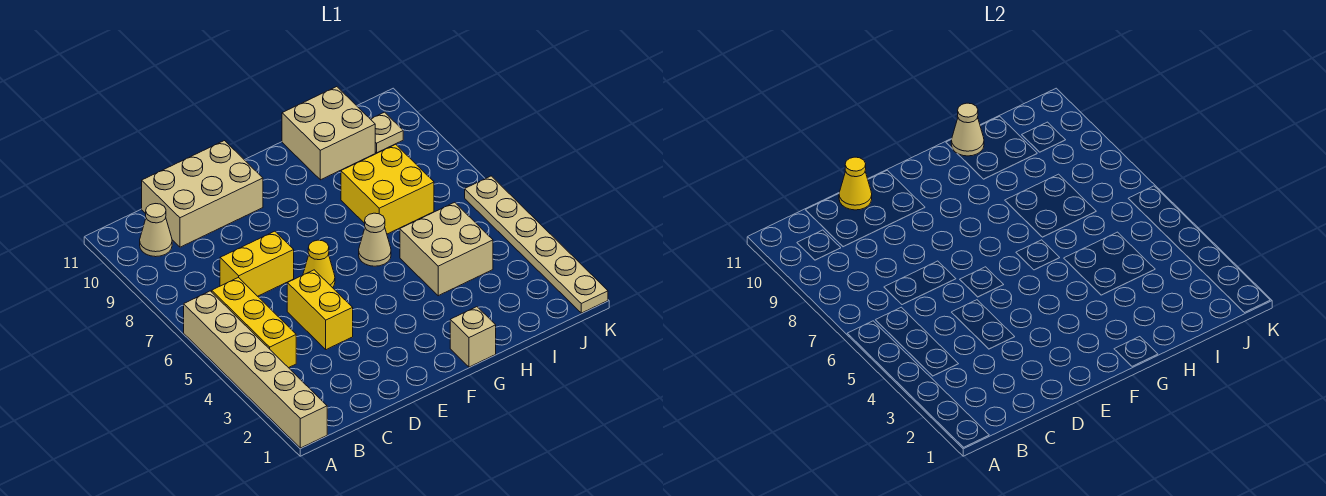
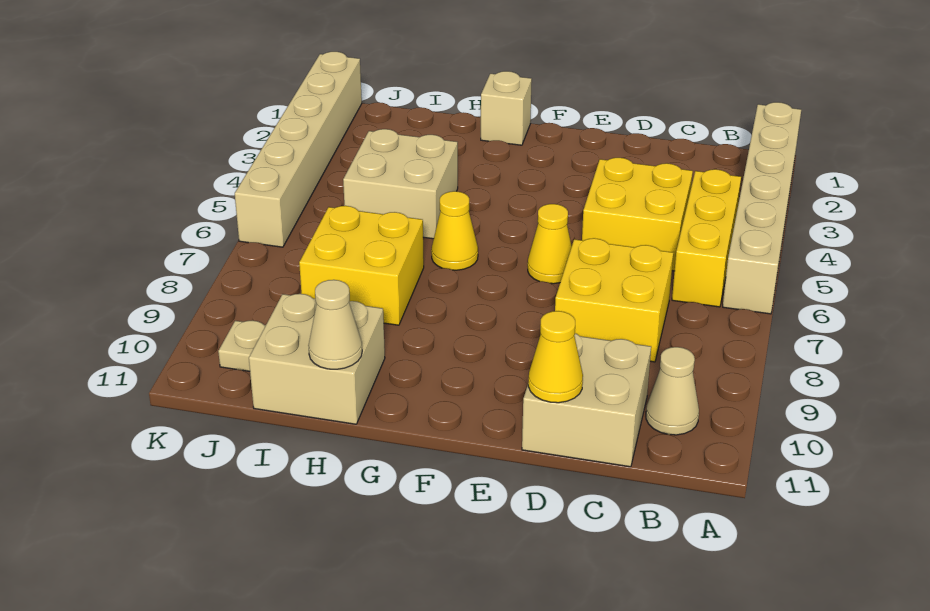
yellow 1x2 brick [220,231,294,296] -> yellow 2x2 brick [555,238,673,362]
tan 2x3 brick [142,141,263,247] -> tan 2x2 brick [522,333,651,467]
yellow 1x2 brick [287,270,353,350] -> yellow 2x2 brick [582,158,693,271]
tan 1x1 cone [359,213,391,266] -> yellow 1x1 cone [431,191,478,270]
tan 1x6 plate [465,176,608,313] -> tan 1x6 brick [235,52,362,247]

